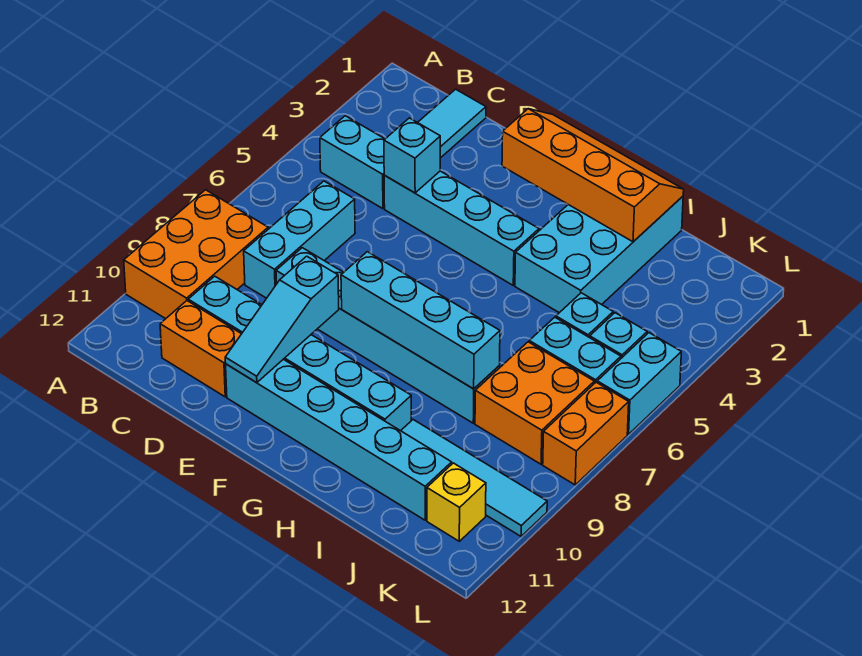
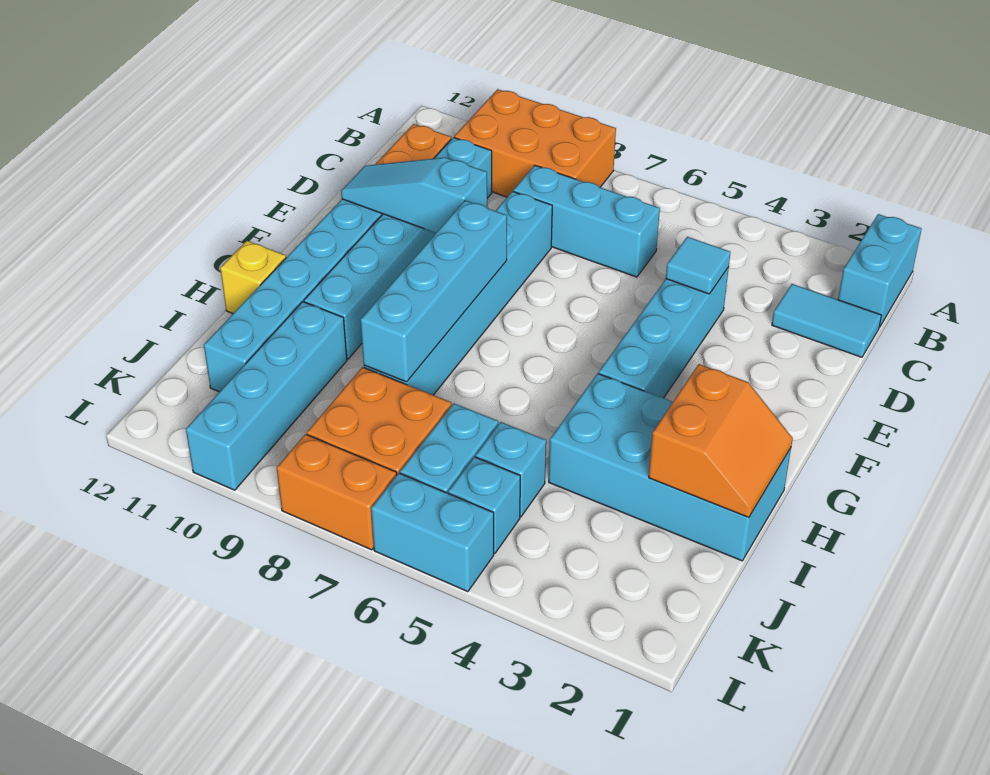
cyan 1x2 brick [320,116,385,209] -> cyan 1x2 brick moved to [838,214,922,327]
cyan 1x1 brick [384,118,440,193] -> cyan 1x1 tile [666,237,730,294]
orange 2x4 slope [502,109,684,242] -> orange 2x2 slope [649,364,793,517]
cyan 1x4 tile [401,420,547,536] -> cyan 1x4 brick [186,302,347,490]
yellow 1x1 brick [427,463,486,541] -> yellow 1x1 brick moved to [220,241,286,313]

